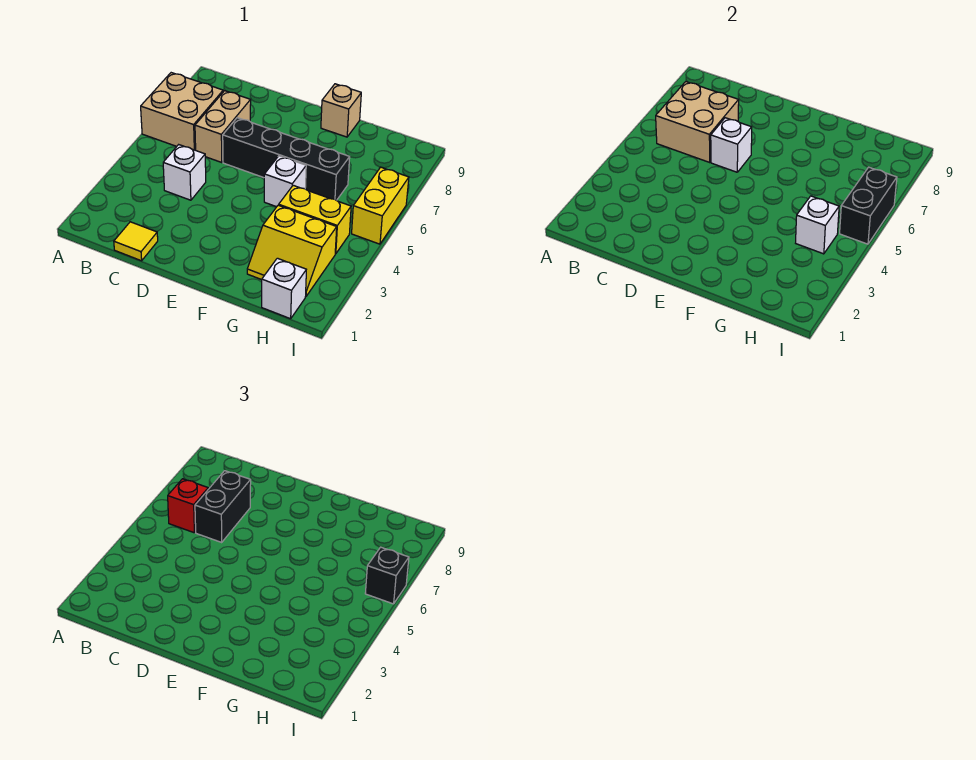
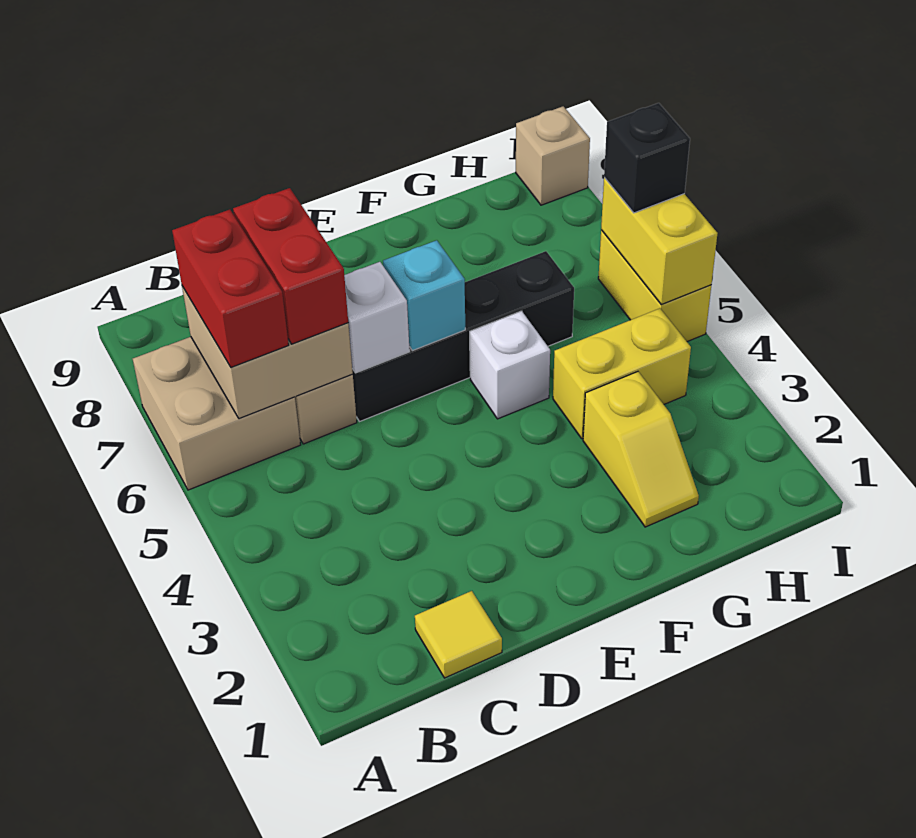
red 1x1 brick [168,479,208,533] -> red 1x2 brick [172,210,289,367]
white 1x1 brick [163,145,206,200] -> none
black 1x2 brick [195,471,251,542] -> red 1x2 brick [233,188,348,344]
none -> cyan 1x1 brick [383,240,465,351]
tan 1x1 brick [321,84,361,137] -> tan 1x1 brick moved to [516,106,590,205]
yellow 2x2 slope [247,205,337,296] -> yellow 1x2 slope [583,372,699,527]
white 1x1 brick [262,258,306,319] -> none
white 1x1 brick [796,196,839,254] -> none
black 1x2 brick [840,167,897,244] -> yellow 1x2 brick [601,178,718,305]

